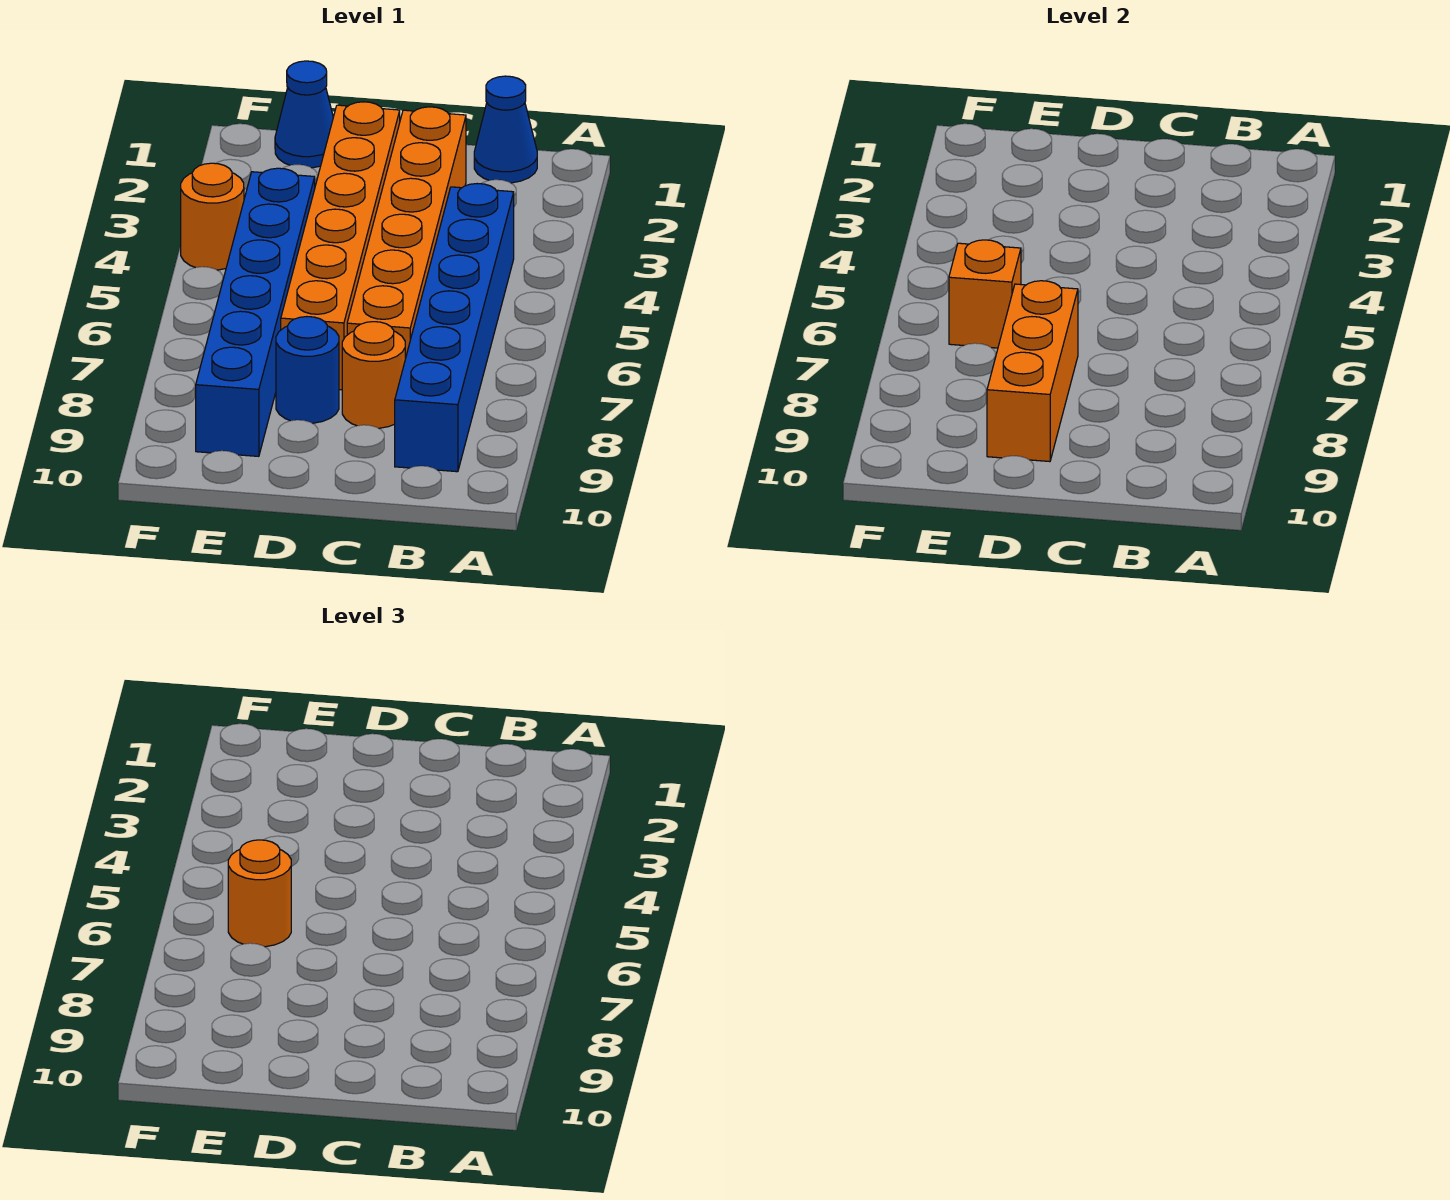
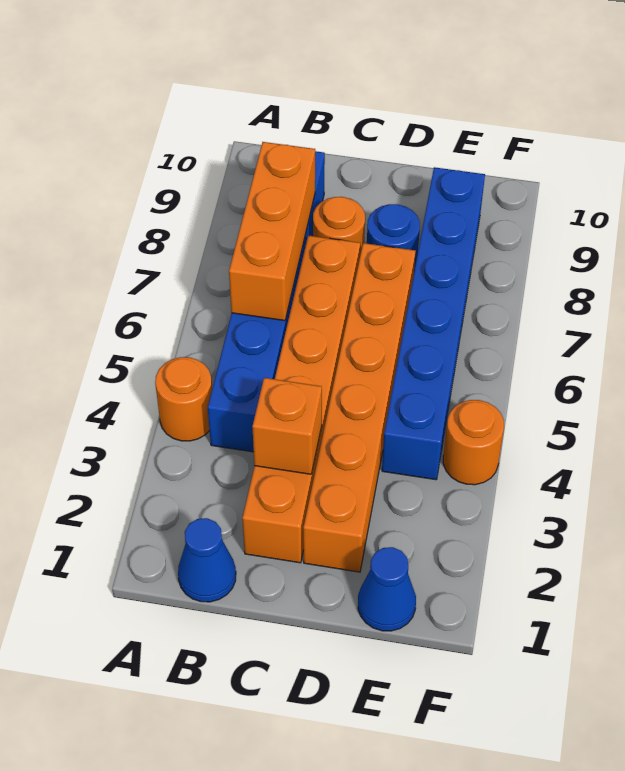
orange 1x3 brick [987,281,1078,462] -> orange 1x3 brick moved to [229,142,315,321]
orange 1x1 brick [949,240,1021,348] -> orange 1x1 brick moved to [252,378,322,474]
orange 1x1 round brick [228,840,291,947] -> orange 1x1 round brick moved to [155,357,212,441]

